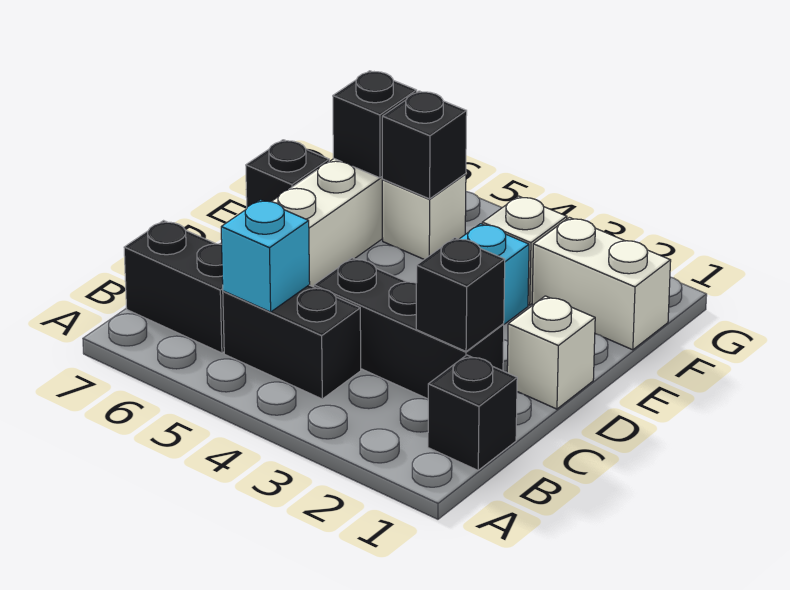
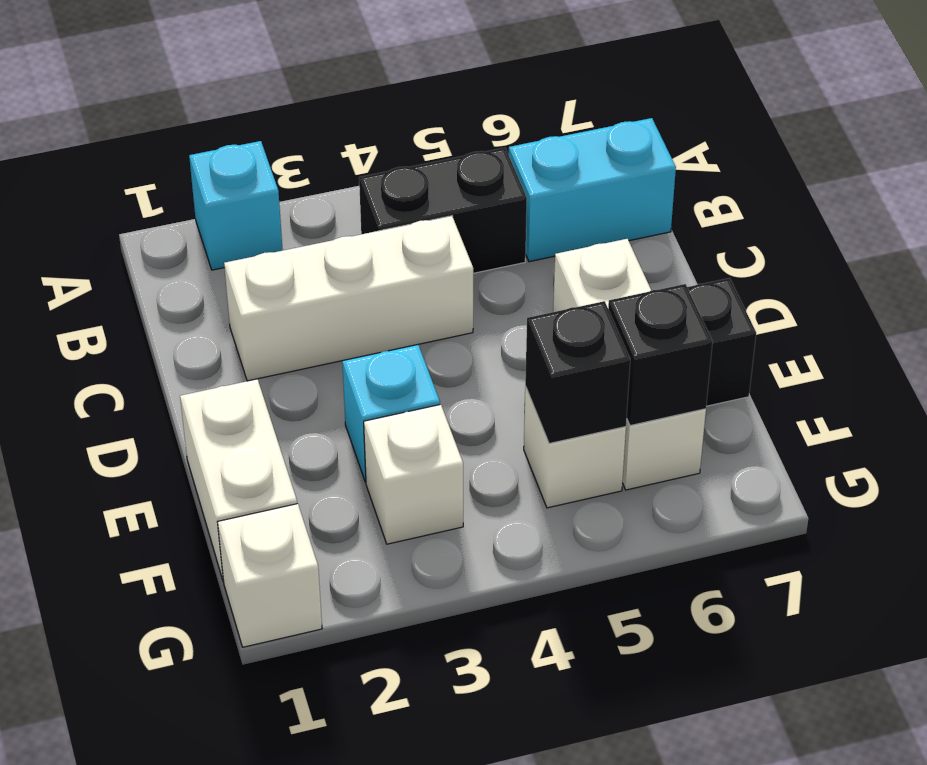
black 1x1 brick [428,355,517,470] -> none
cyan 1x1 brick [221,200,310,312] -> cyan 1x1 brick moved to [189,141,283,270]
black 1x2 brick [124,221,224,353] -> cyan 1x2 brick [509,118,676,262]
black 1x3 brick [314,258,504,399] -> white 1x3 brick [224,216,473,381]
black 1x1 brick [416,238,505,351] -> none
white 1x1 brick [507,296,595,409] -> white 1x1 brick moved to [218,504,322,647]
white 1x2 brick [532,217,671,350] -> white 1x2 brick turned to [180,379,297,581]

